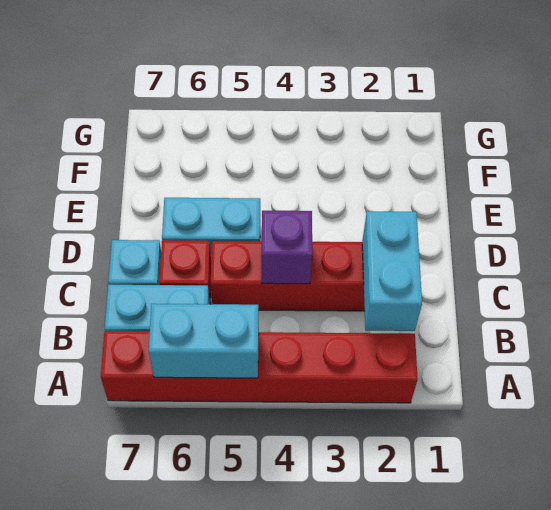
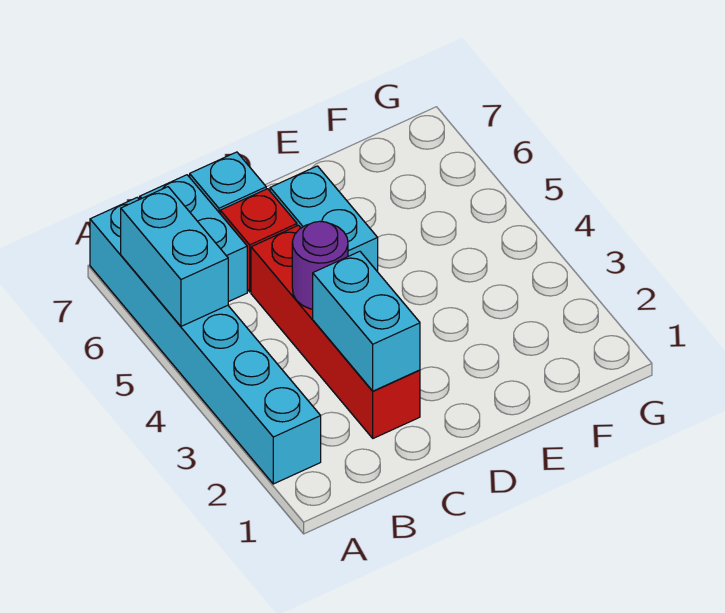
red 1x6 brick [101,331,418,403] -> cyan 1x6 brick [90,197,321,484]
cyan 1x2 brick [362,211,422,331] -> cyan 1x2 brick turned to [313,251,420,391]
purple 1x1 brick [262,211,312,284] -> purple 1x1 round brick [292,221,348,309]

